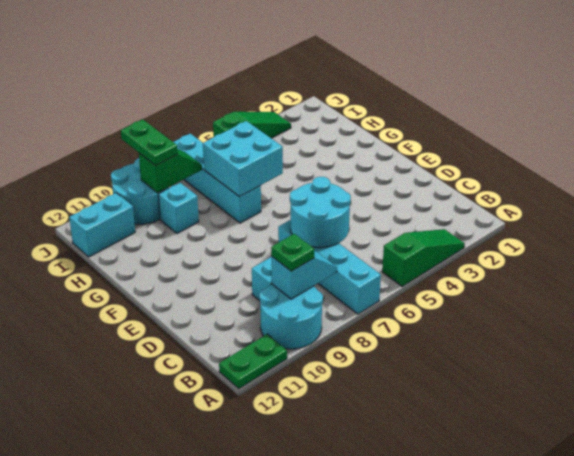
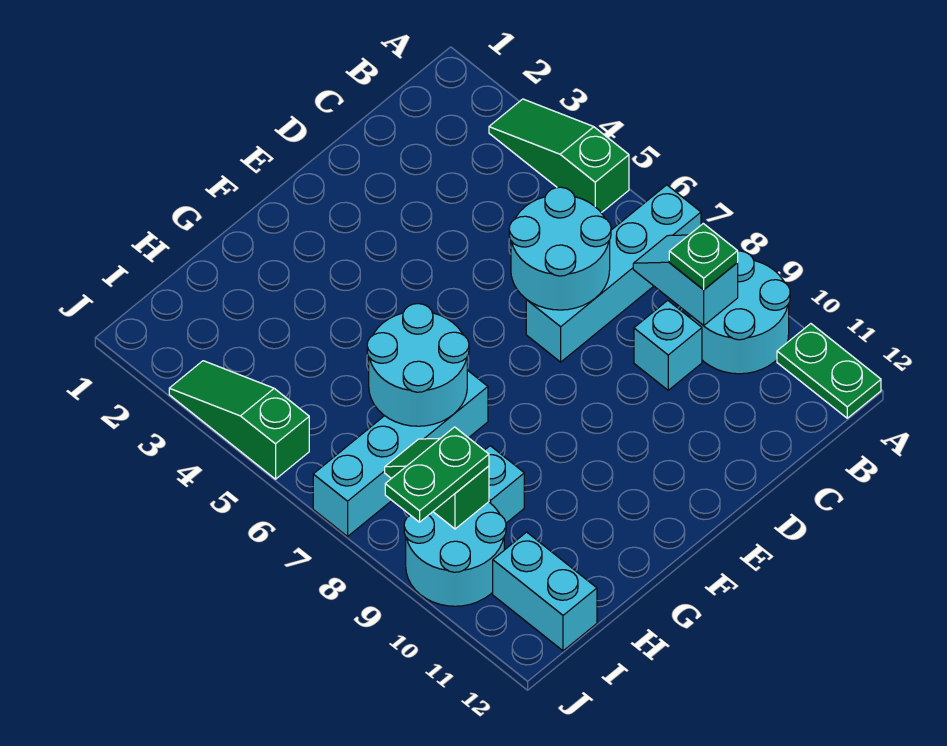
cyan 2x2 brick [203,121,283,197] -> cyan 2x2 round brick [367,304,469,426]

